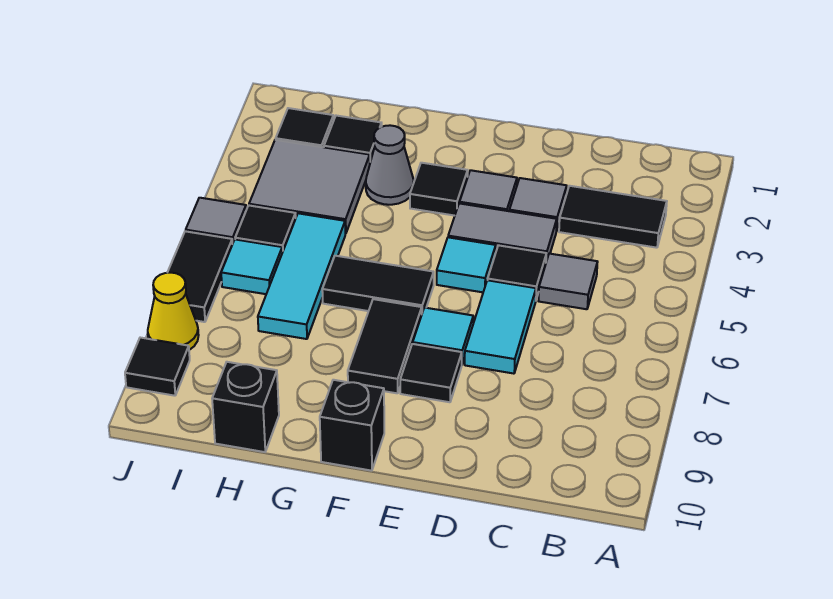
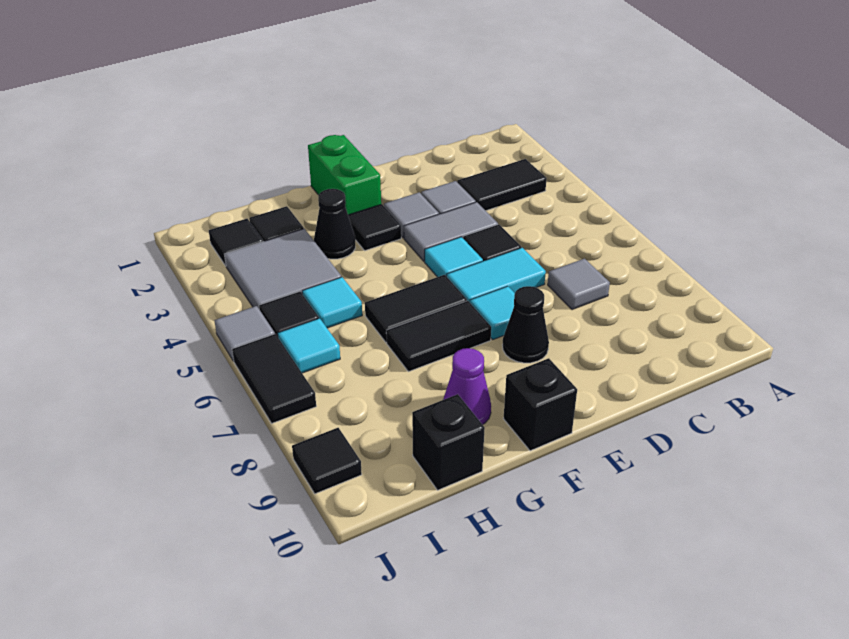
grey 1x1 tile [539,254,597,309] -> grey 1x1 tile moved to [548,259,610,310]
cyan 1x2 tile [465,280,536,374] -> cyan 1x2 tile turned to [447,248,546,302]
black 1x1 tile [400,344,462,402] -> black 1x1 cone [502,286,549,363]
none -> green 1x2 brick [308,135,381,215]
black 1x2 tile [348,299,422,393] -> black 1x2 tile turned to [386,301,491,372]
grey 1x1 cone [366,125,414,205] -> black 1x1 cone [314,189,355,259]
none -> purple 1x1 cone [443,348,491,425]
cyan 1x3 tile [258,213,345,339] -> cyan 1x1 tile [302,277,362,328]
yellow 1x1 cone [148,273,199,350] -> none

